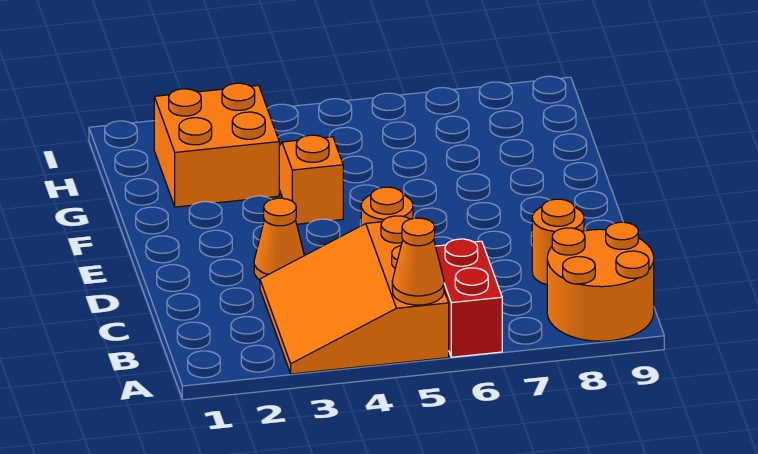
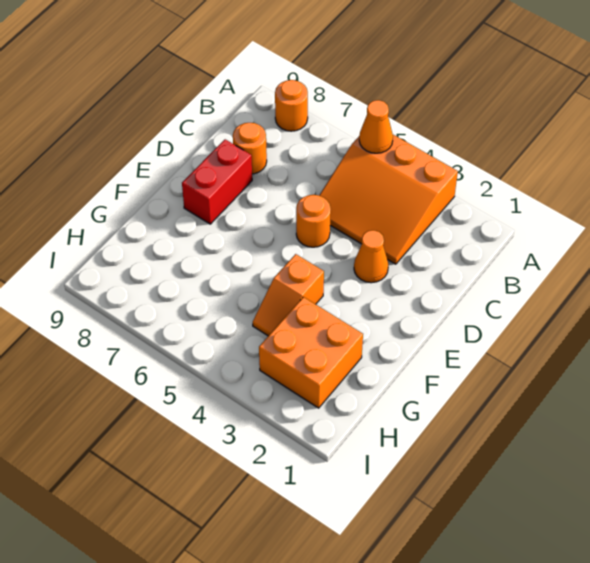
orange 3x3 slope [260,216,449,374] -> orange 3x3 slope turned to [319,135,458,264]
red 1x2 brick [436,239,502,357] -> red 1x2 brick moved to [182,139,252,224]
orange 2x2 round brick [547,222,654,341] -> orange 1x1 round brick [275,80,308,131]

